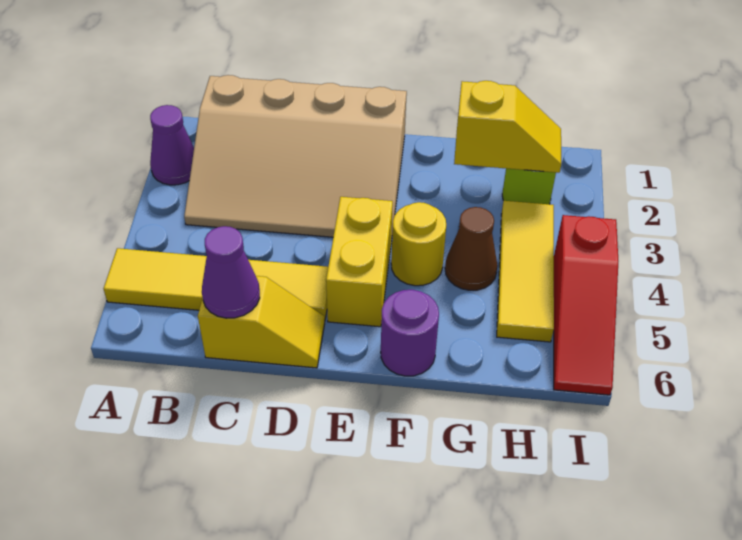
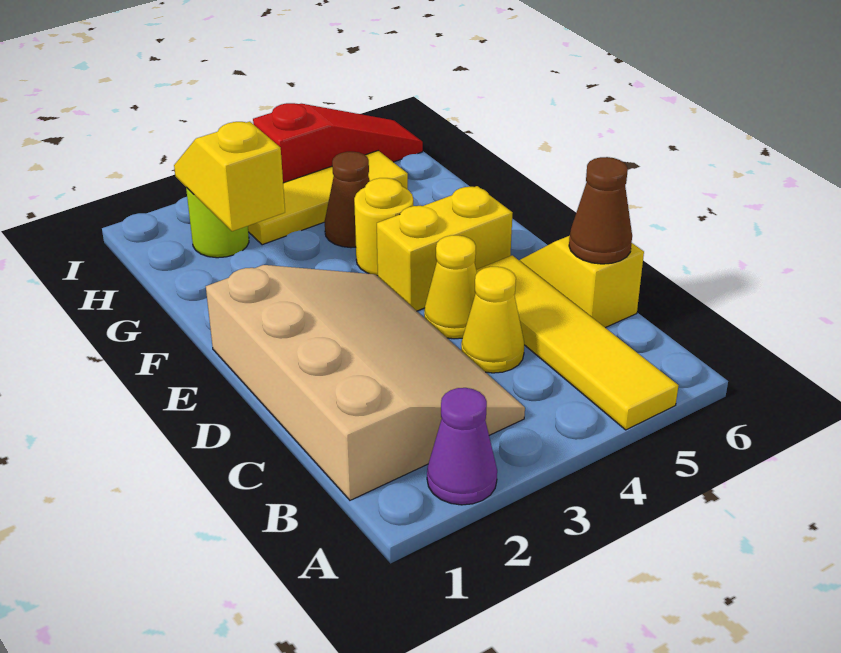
none -> yellow 1x1 cone [461,267,524,373]
purple 1x1 cone [202,226,260,318] -> brown 1x1 cone [569,157,632,264]
none -> yellow 1x1 cone [424,235,477,339]
purple 1x1 round brick [381,290,439,376] -> none

